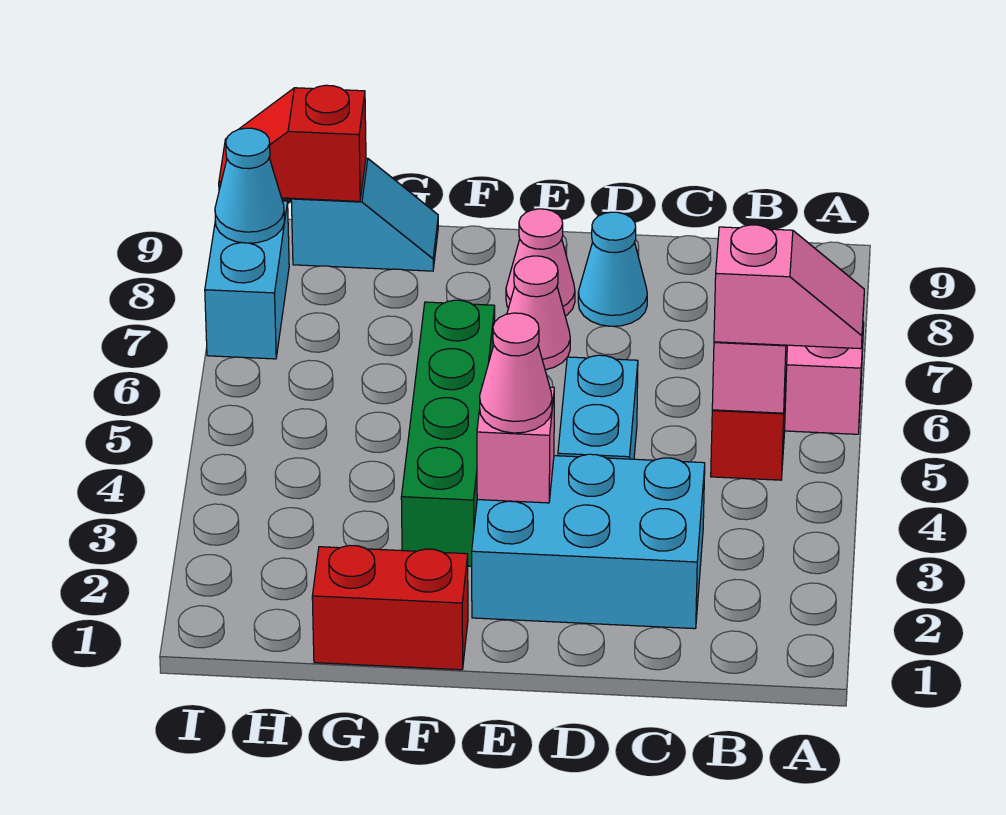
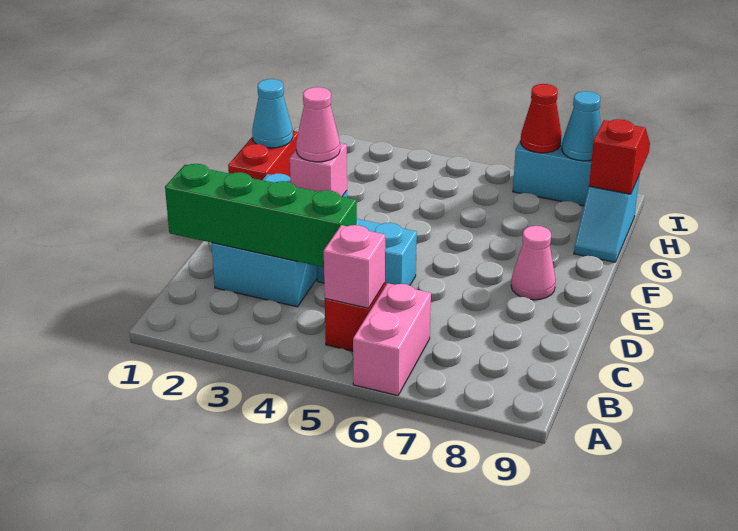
pink 1x2 slope [714,225,864,349] -> none
cyan 1x1 cone [578,212,647,326] -> cyan 1x1 cone moved to [252,79,293,148]
pink 1x1 cone [507,256,570,370] -> none
green 1x4 brick [401,300,495,566] -> green 1x4 brick moved to [165,164,357,267]
none -> red 1x1 cone [520,84,562,153]

